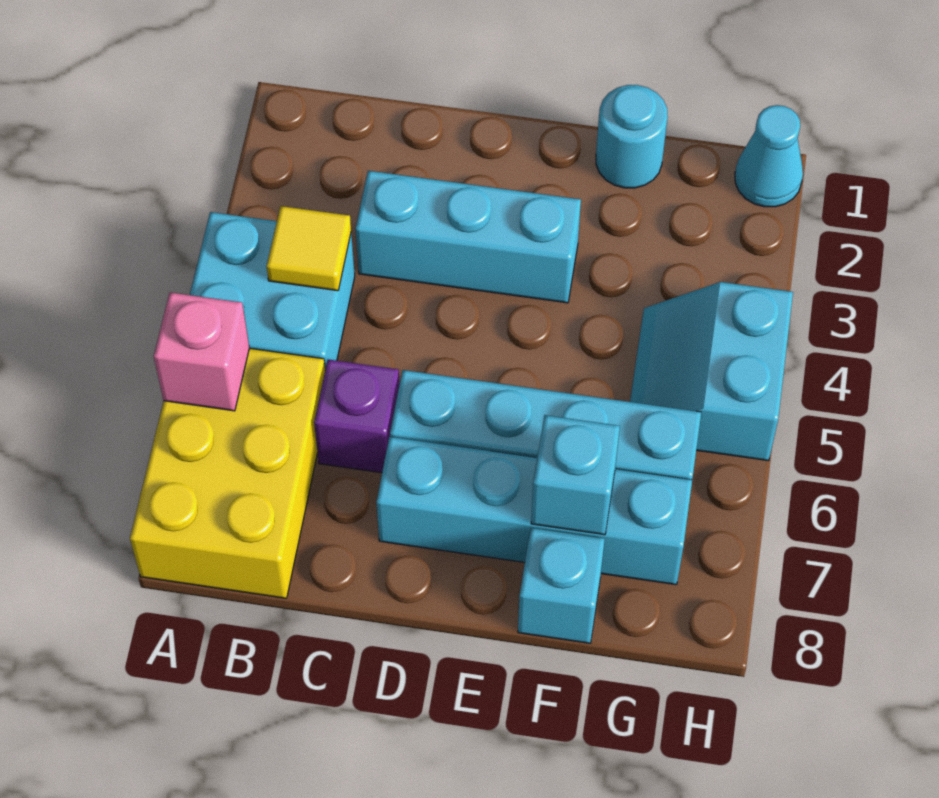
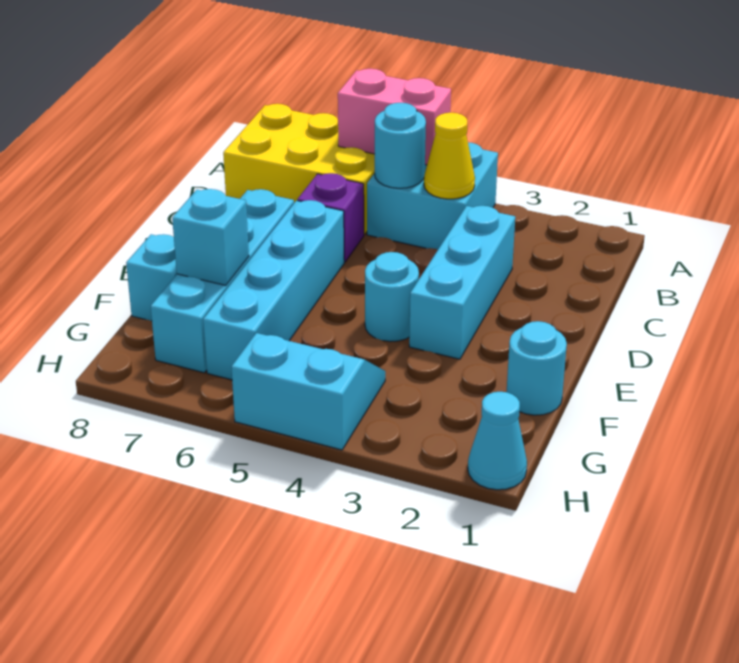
pink 1x1 brick [154,292,249,411] -> pink 1x2 brick [338,69,451,165]
yellow 1x1 tile [267,206,351,291] -> yellow 1x1 cone [424,113,475,199]
none -> cyan 1x1 round brick [375,103,426,188]
none -> cyan 1x1 round brick [365,252,419,342]

